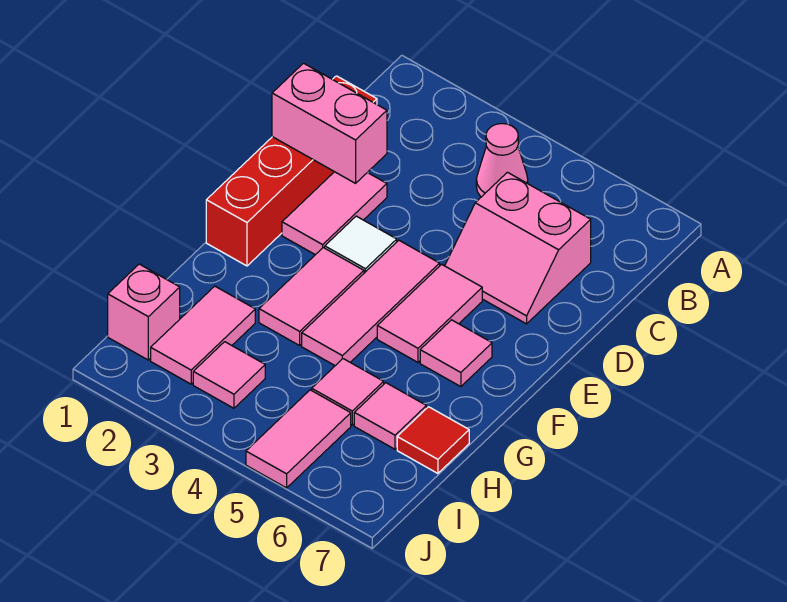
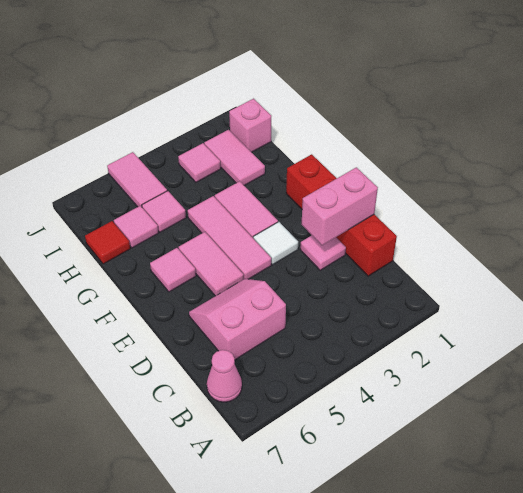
pink 1x1 cone [476,124,528,197] -> pink 1x1 cone moved to [207,350,242,402]
pink 1x2 tile [282,172,387,255] -> pink 1x1 tile [300,235,346,270]

